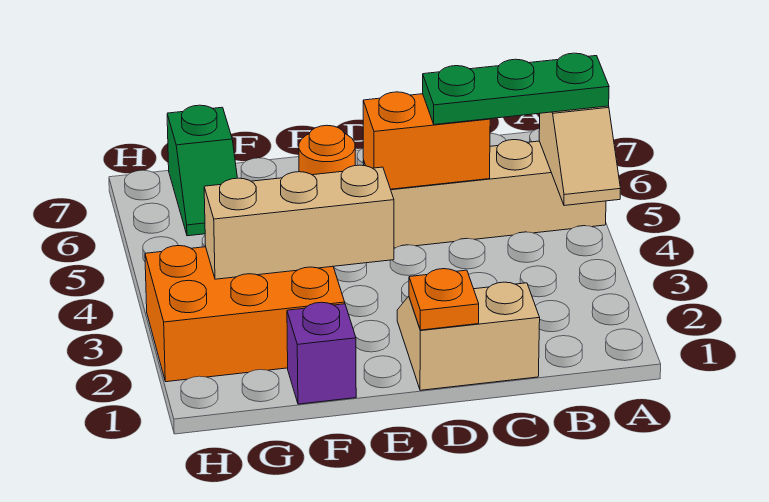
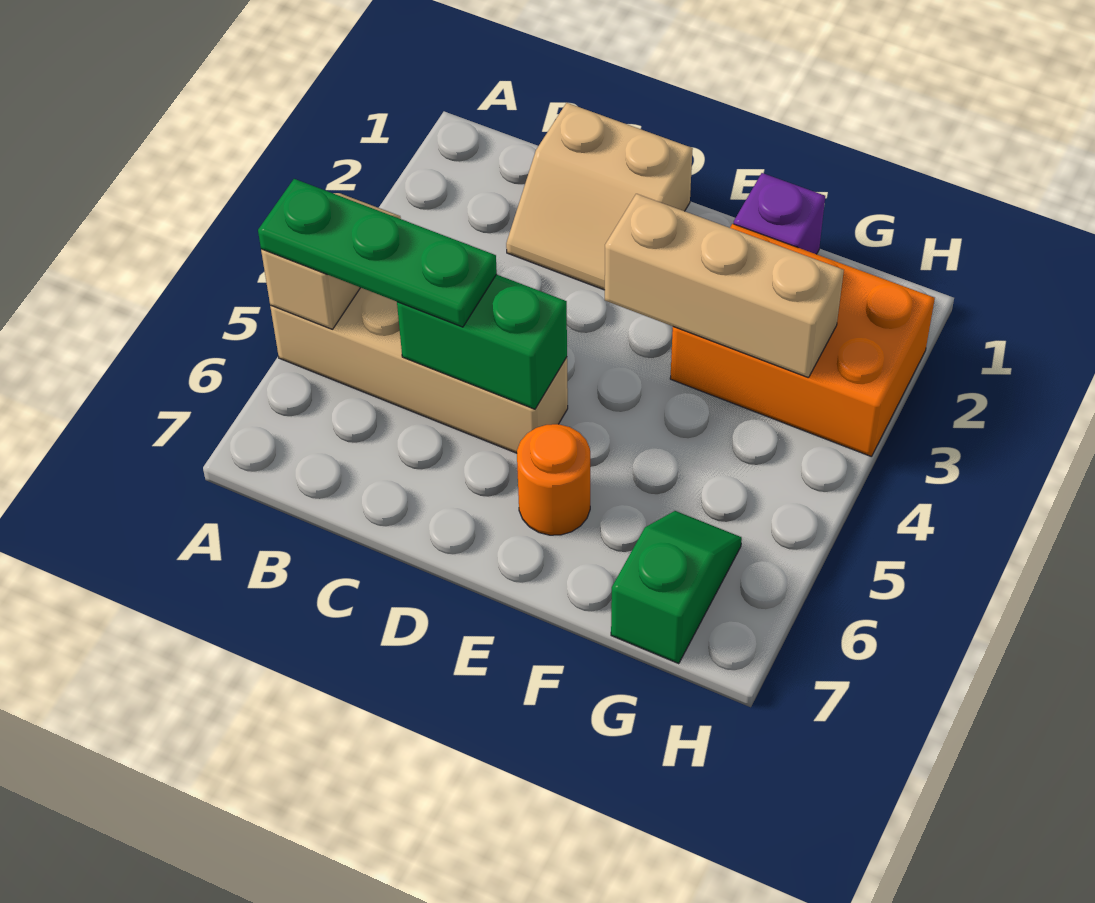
orange 1x2 brick [363,92,490,189] -> green 1x2 brick [397,274,567,409]
orange 1x1 plate [409,269,479,330] -> none

